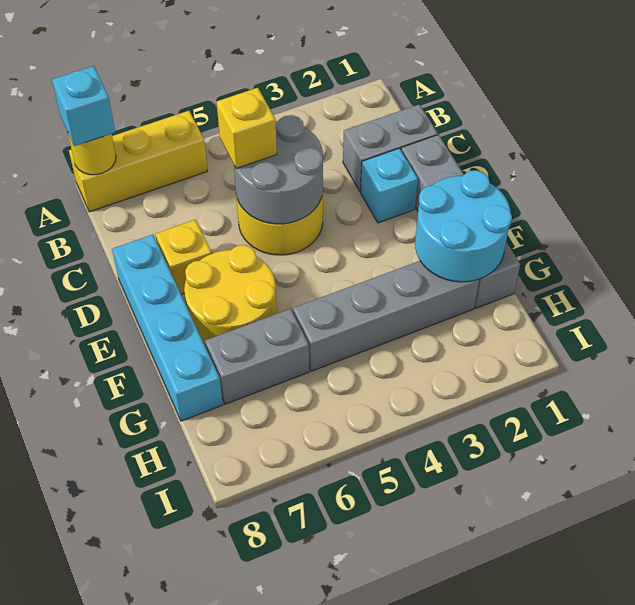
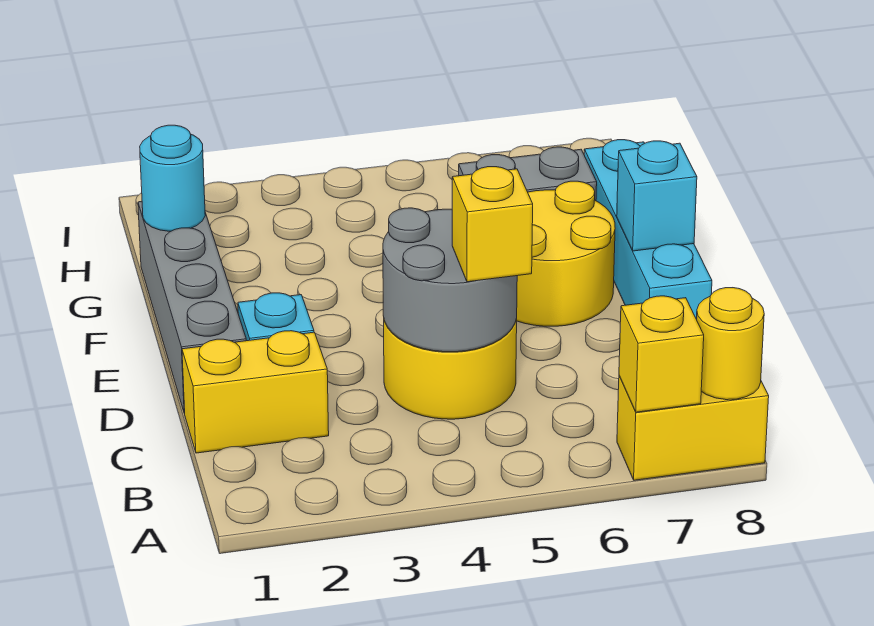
yellow 1x3 brick [69,111,207,212] -> yellow 1x2 brick [617,376,769,480]
cyan 1x1 brick [52,66,115,146] -> cyan 1x1 brick moved to [617,141,697,251]
grey 1x2 brick [343,104,438,191] -> yellow 1x2 brick [182,331,329,453]
yellow 1x1 brick [155,220,212,294] -> yellow 1x1 brick moved to [619,296,704,412]
cyan 2x2 round brick [415,170,512,282] -> cyan 1x1 round brick [140,125,205,231]
grey 1x4 brick [293,261,479,371] -> none

